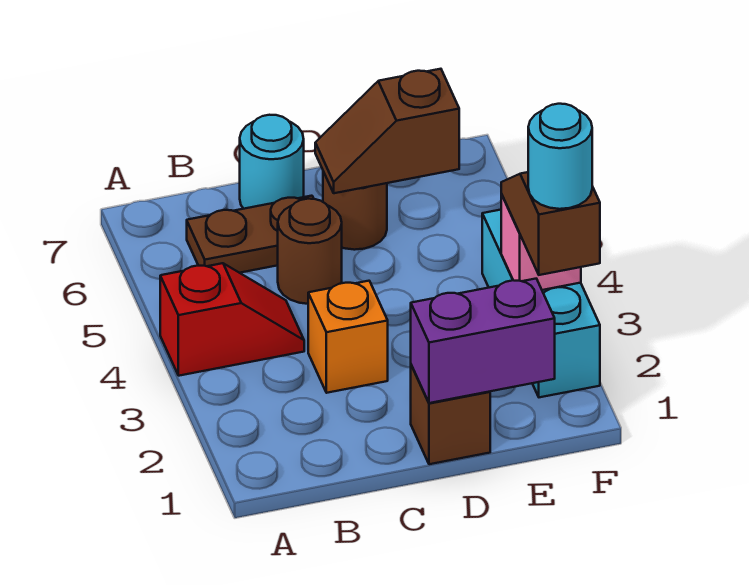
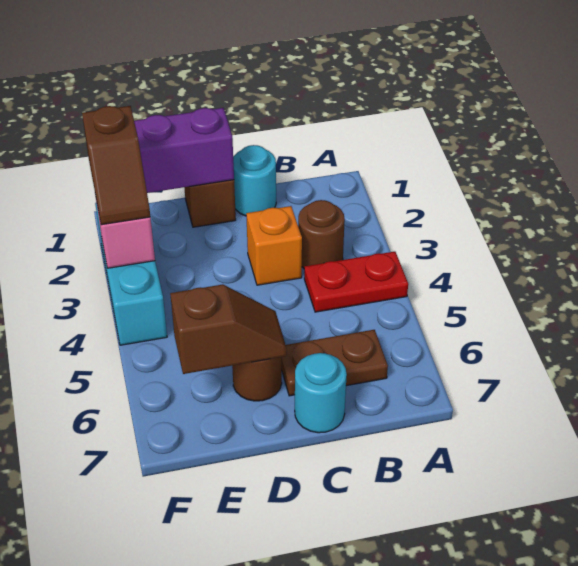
red 1x2 slope [160,263,304,376] -> red 1x2 plate [304,252,408,312]
brown 1x1 round brick [278,199,342,304] -> brown 1x1 round brick moved to [298,200,345,268]
cyan 1x1 round brick [528,104,592,209] -> cyan 1x1 round brick moved to [233,145,276,216]

